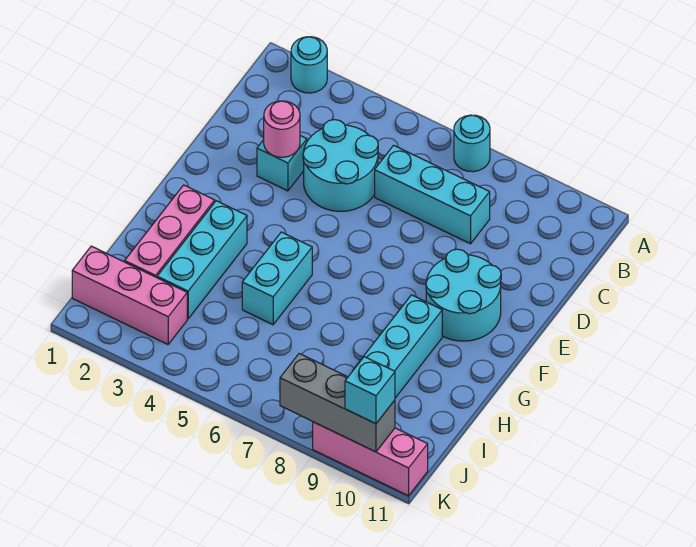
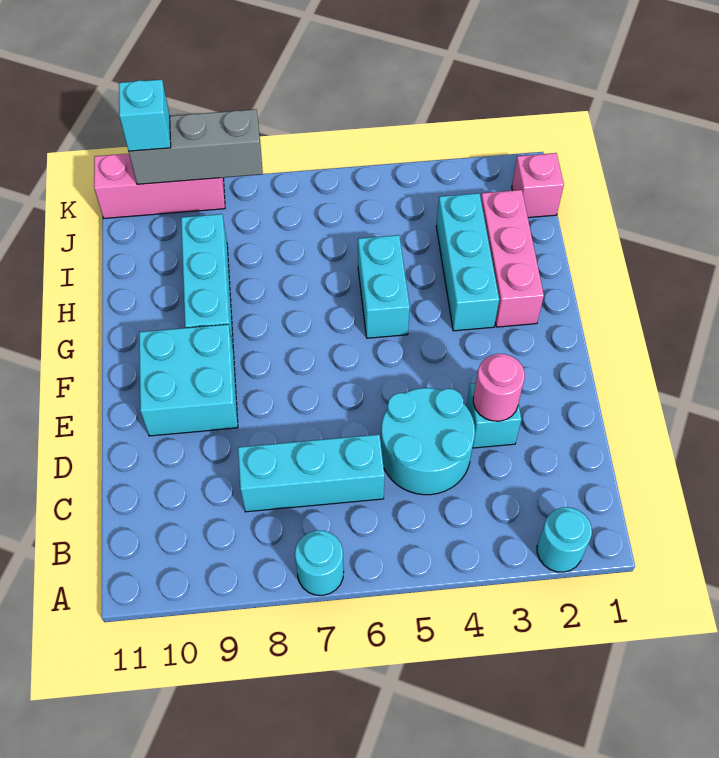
cyan 2x2 round brick [426,249,501,341] -> cyan 2x2 brick [139,324,238,436]
pink 1x3 brick [72,246,187,344] -> pink 1x1 brick [512,153,564,218]

